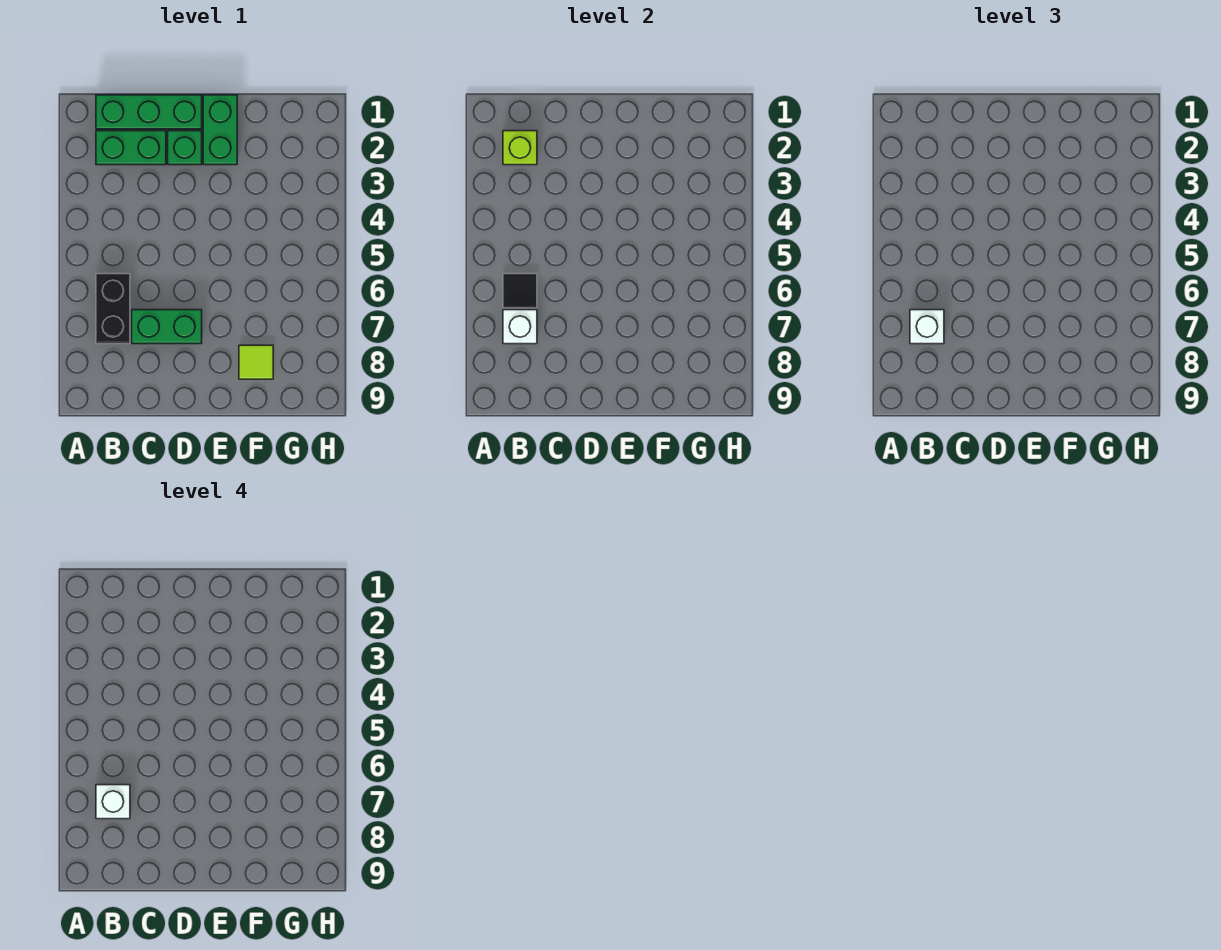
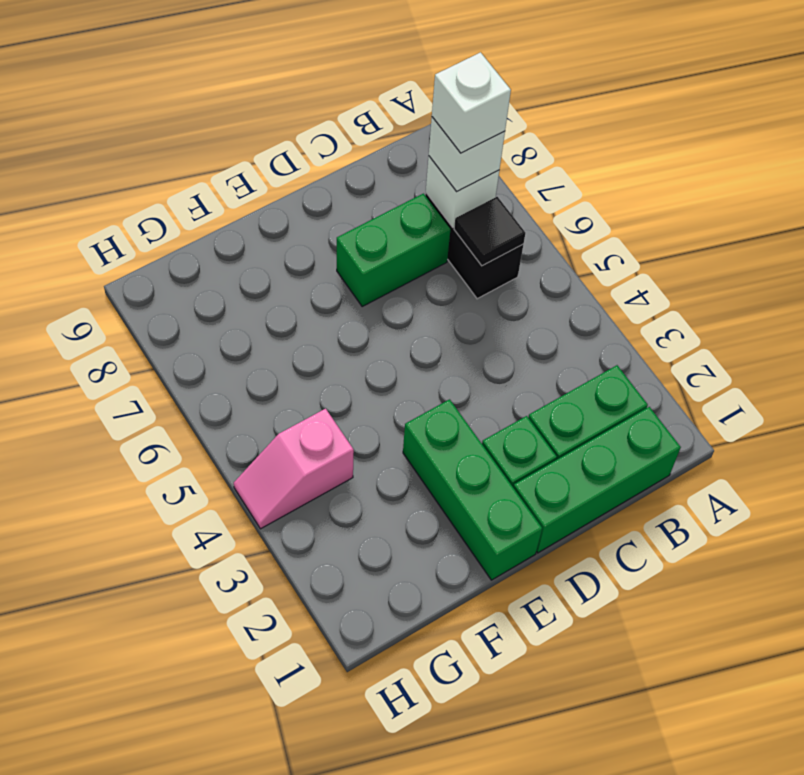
lime 1x1 brick [503,131,537,165] -> none
green 1x2 brick [203,95,237,165] -> green 1x3 brick [403,399,542,580]
lime 1x1 tile [239,345,273,379] -> none
none -> pink 1x2 slope [234,409,354,529]

